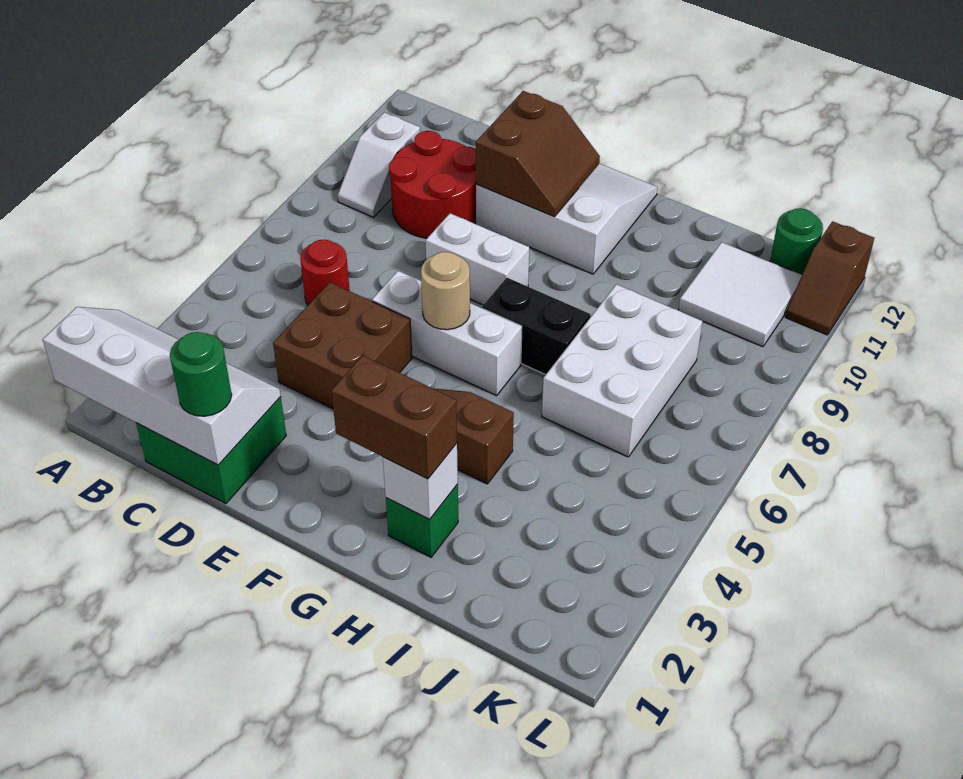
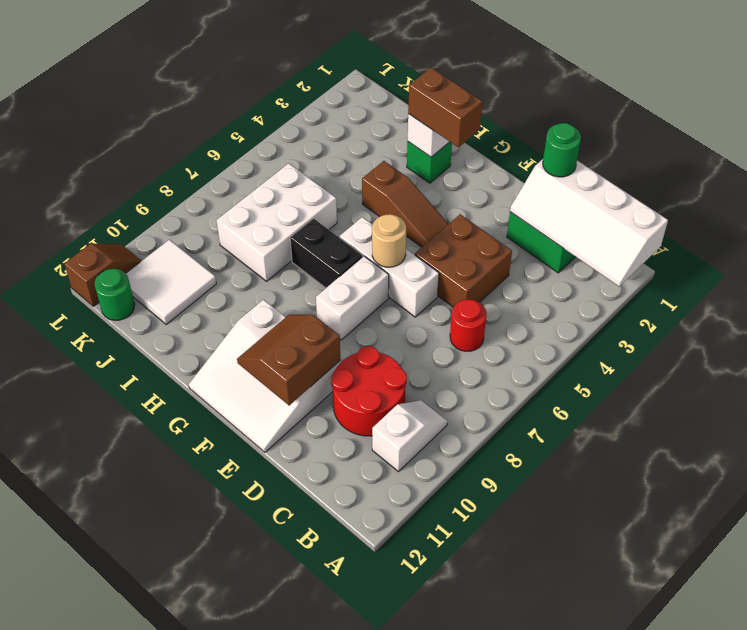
white 1x2 brick [426,213,529,305] -> white 1x2 brick turned to [316,256,389,340]

